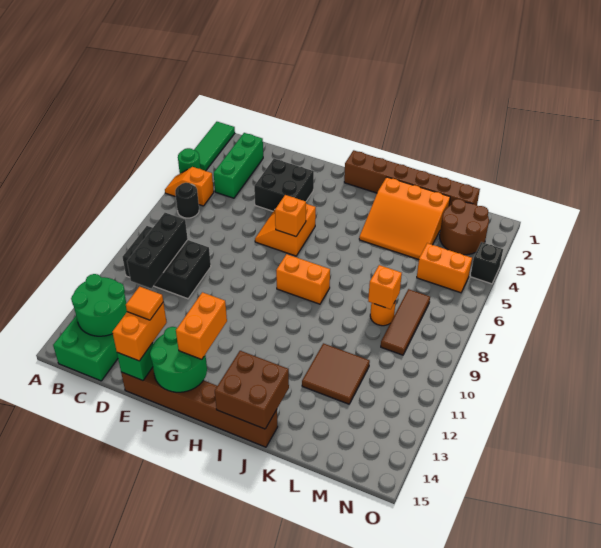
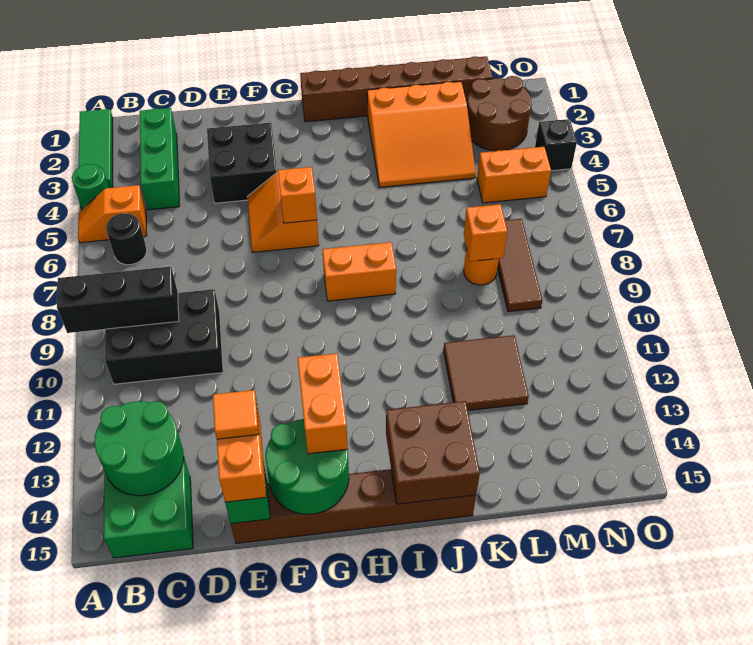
black 1x3 brick [127,213,188,288] -> black 1x3 brick turned to [57,267,179,333]

